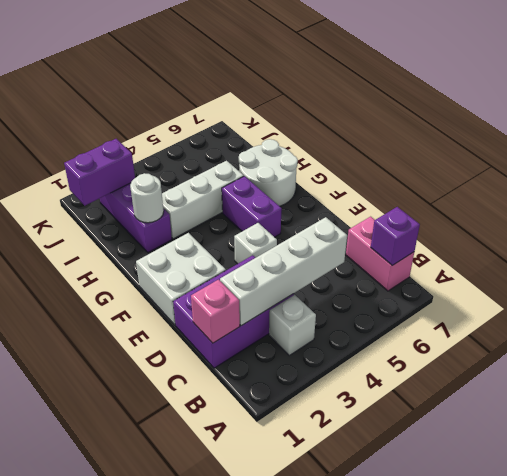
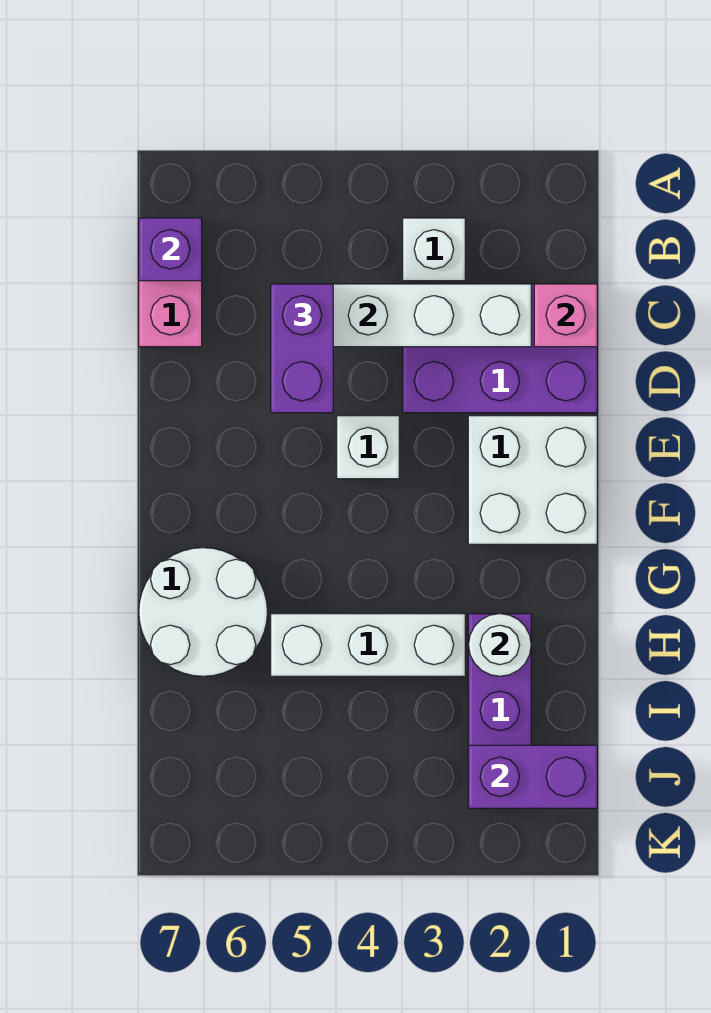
purple 1x2 brick [222,176,282,237] -> purple 1x2 brick moved to [271,284,333,413]

